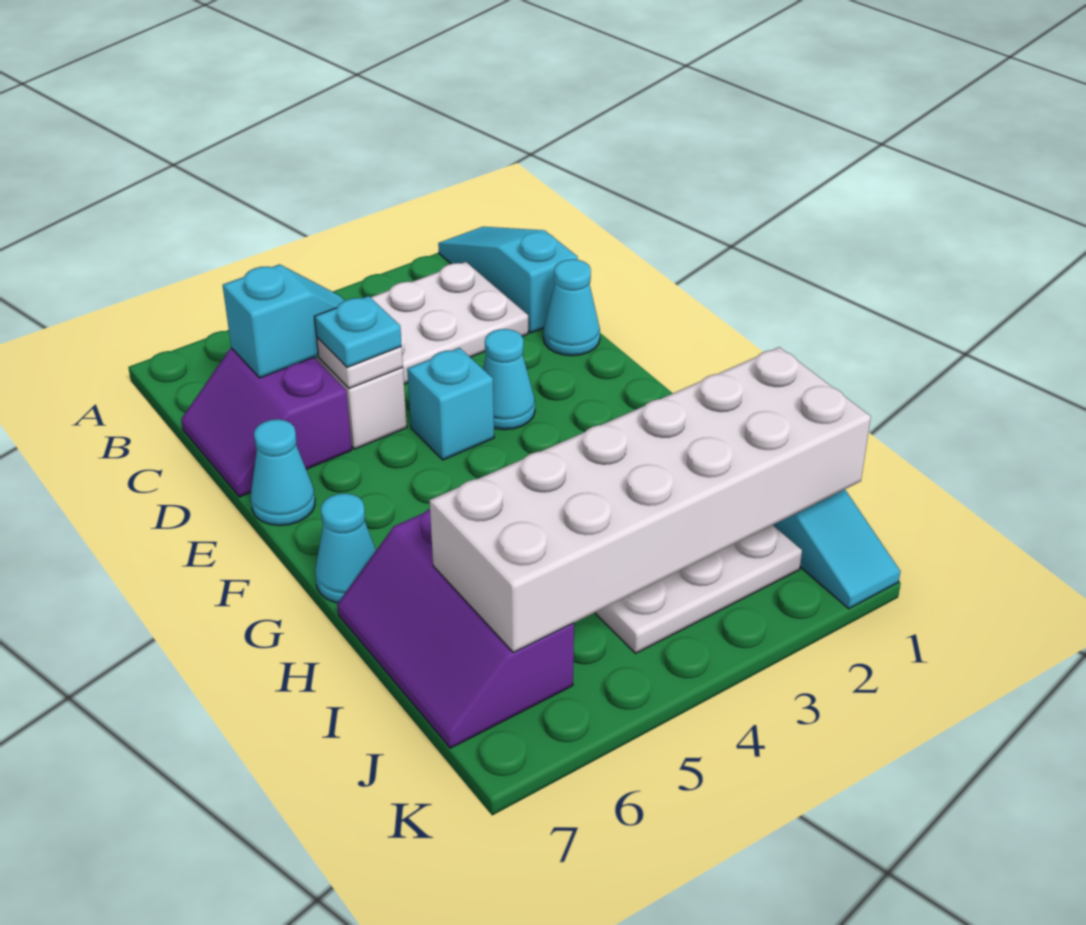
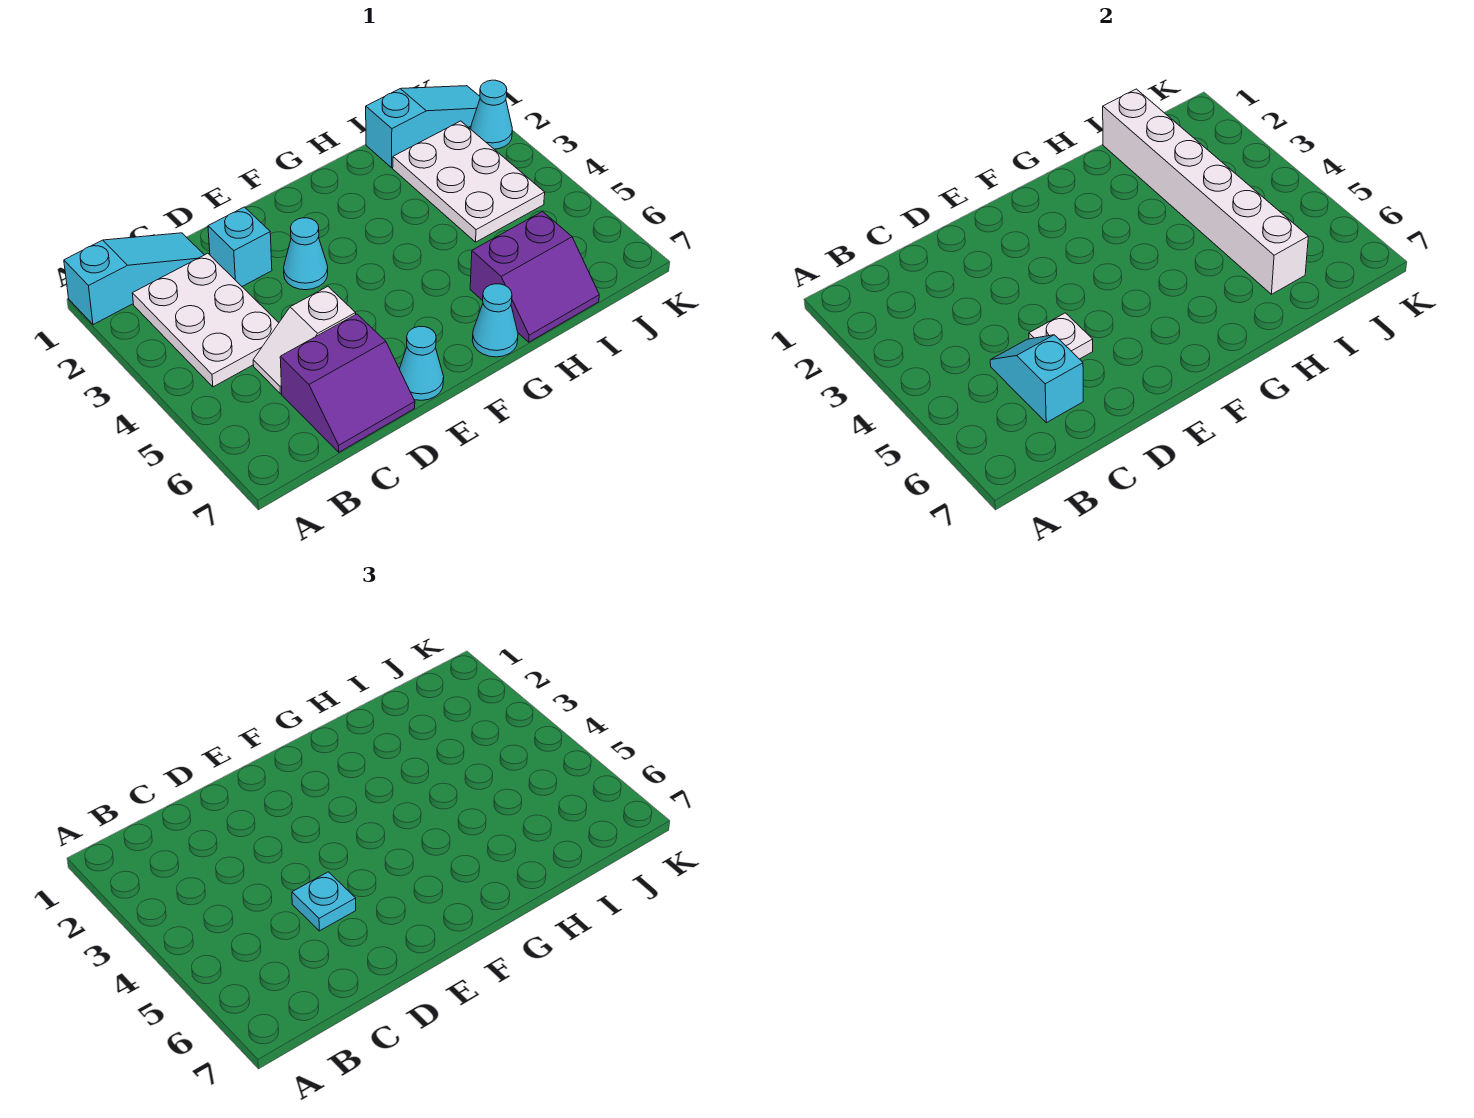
cyan 1x3 slope [438,227,578,333] -> cyan 1x3 slope turned to [64,233,204,325]
cyan 1x1 cone [543,259,600,356] -> cyan 1x1 cone moved to [471,80,512,149]
cyan 1x1 brick [407,348,494,460] -> cyan 1x1 brick moved to [208,207,272,286]
purple 2x3 slope [337,509,574,748] -> purple 2x2 slope [470,212,599,342]
white 2x6 brick [430,347,871,652] -> white 1x6 brick [1103,89,1308,294]

